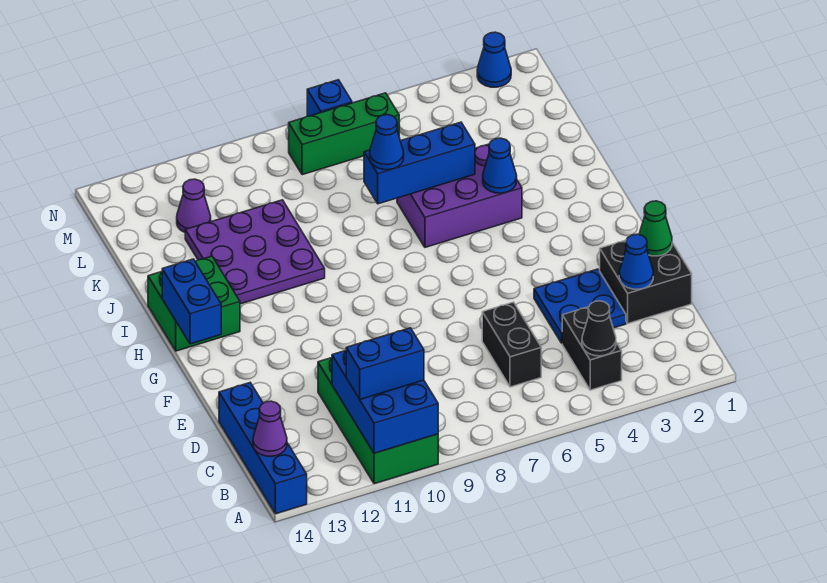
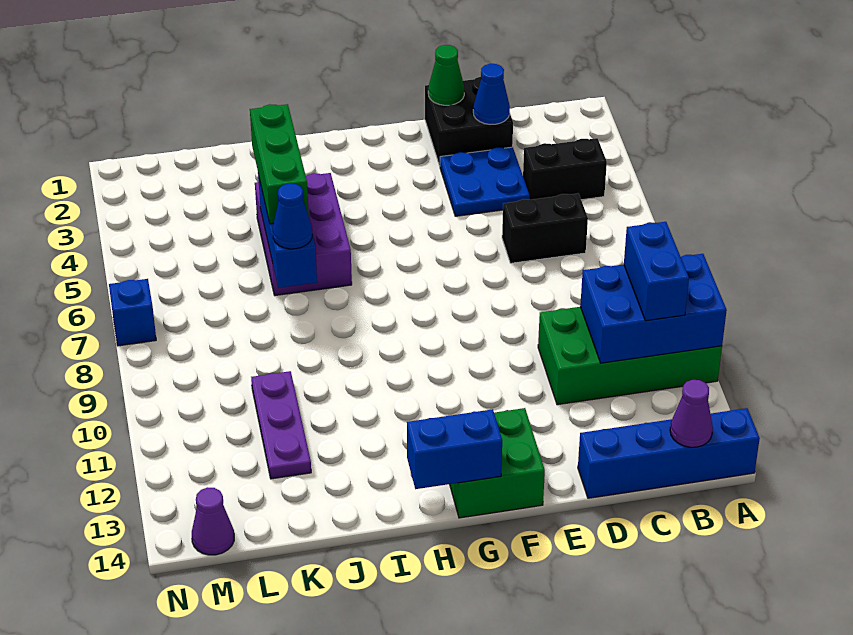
black 1x1 cone [582,301,616,356] -> none
green 2x2 brick [148,256,240,351] -> green 2x2 brick moved to [450,408,545,518]
blue 1x1 cone [483,138,517,193] -> none
purple 3x3 plate [185,200,325,304] -> purple 1x3 plate [251,371,311,479]
purple 1x1 cone [177,179,211,232] -> purple 1x1 cone moved to [192,487,234,555]
green 1x3 brick [289,93,399,175] -> green 1x3 brick moved to [250,104,309,224]
blue 1x1 cone [477,32,511,87] -> none

